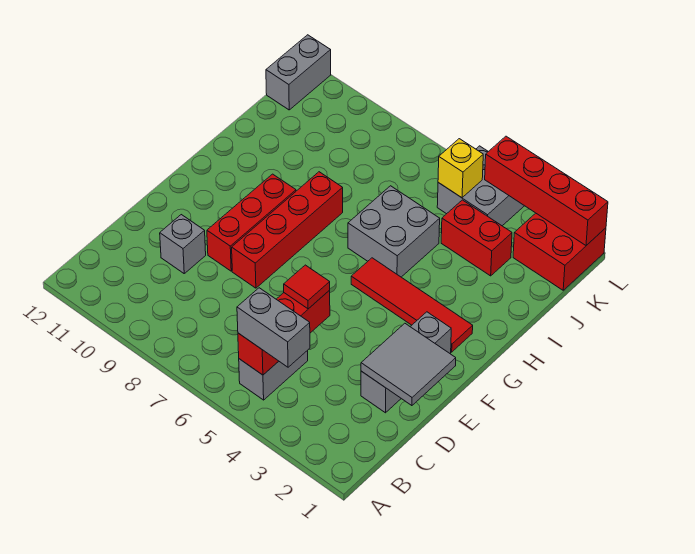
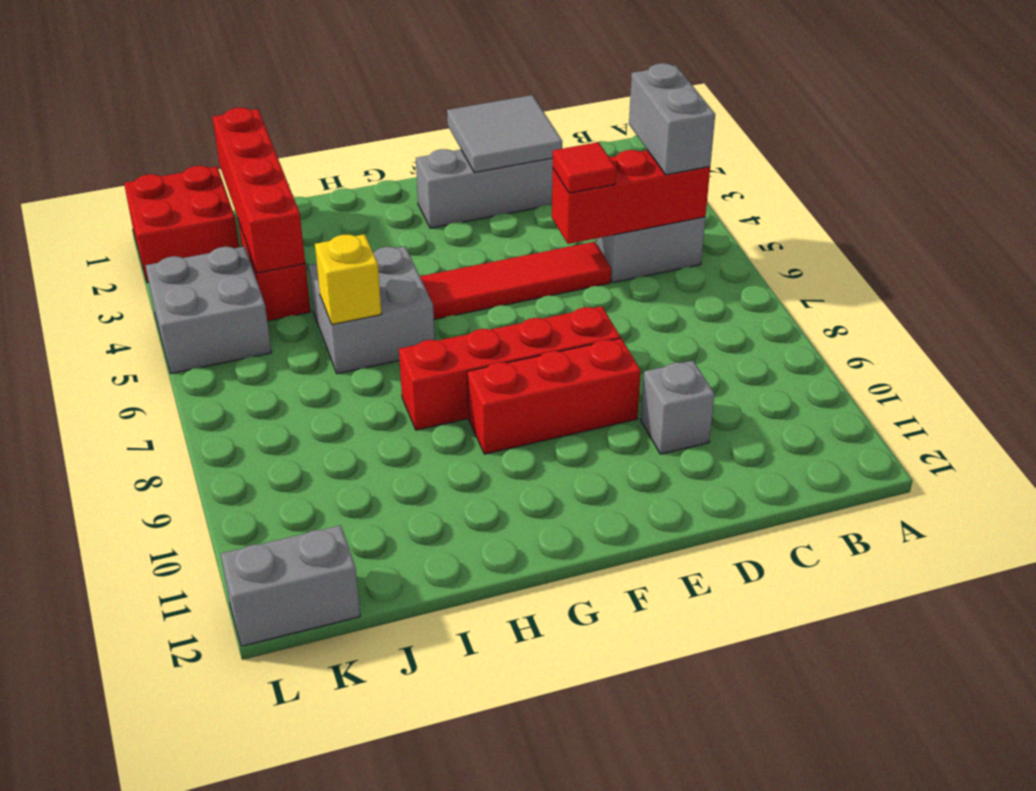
red 1x4 tile [351,258,473,352] -> red 1x4 tile turned to [420,242,611,319]
yellow 1x1 brick [438,139,483,198] -> yellow 1x1 brick moved to [315,234,381,325]
red 1x4 brick [485,136,608,245] -> red 1x4 brick moved to [213,108,305,273]

